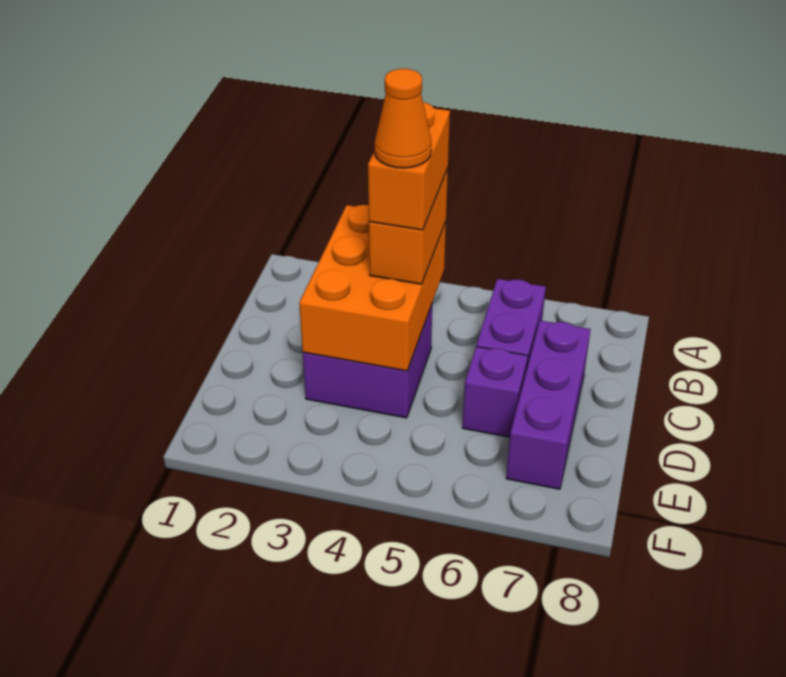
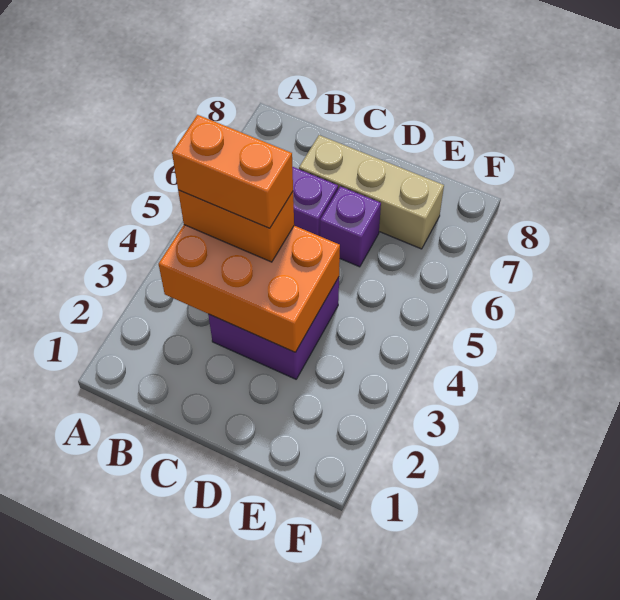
orange 1x1 cone [374,69,431,168] -> none
purple 1x3 brick [506,321,591,489] -> tan 1x3 brick [299,135,444,249]

